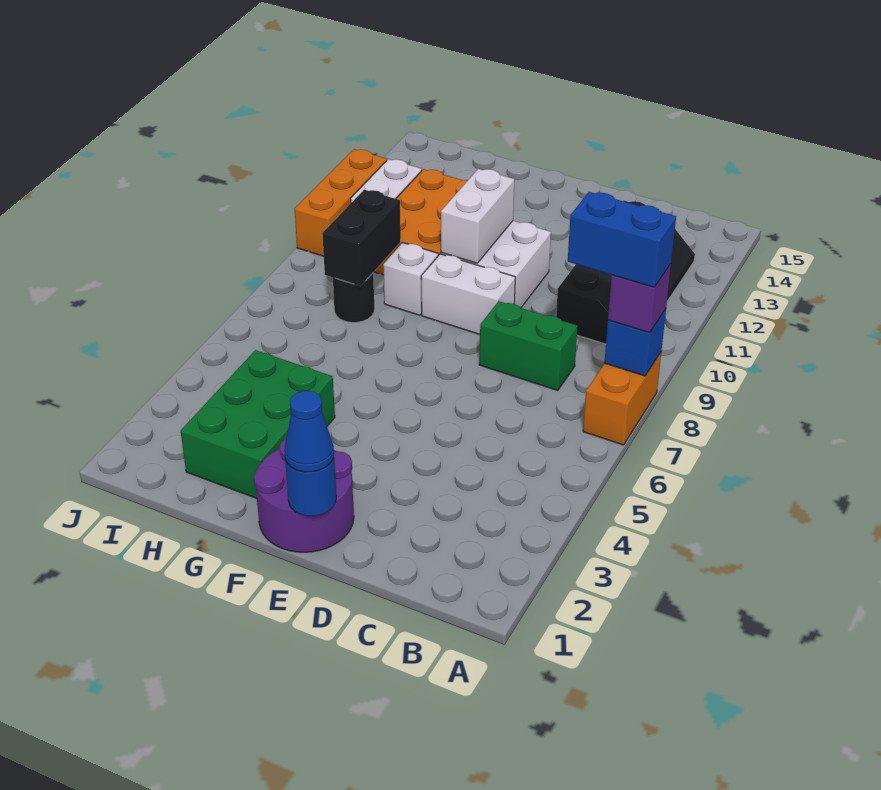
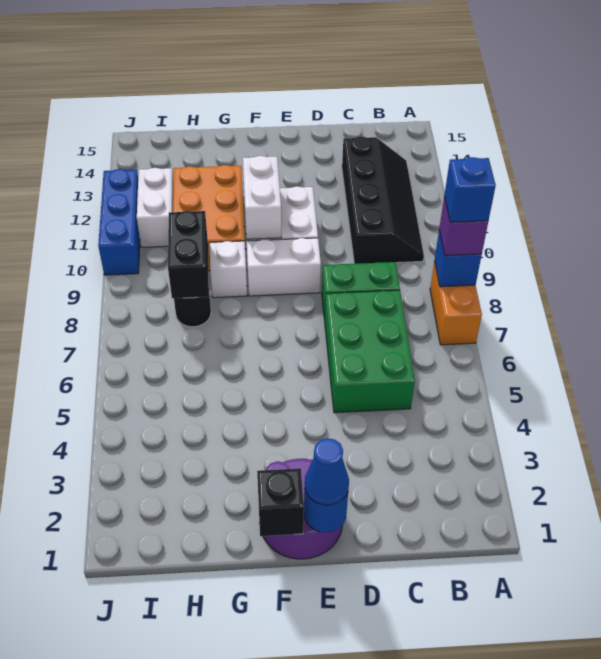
blue 1x2 brick [568,192,676,287] -> blue 1x1 brick [444,157,496,222]
none -> black 1x1 brick [257,468,304,536]
green 2x3 brick [181,350,335,498] -> green 2x3 brick moved to [325,290,415,413]
orange 1x3 brick [295,149,387,256] -> blue 1x3 brick [98,169,140,275]

